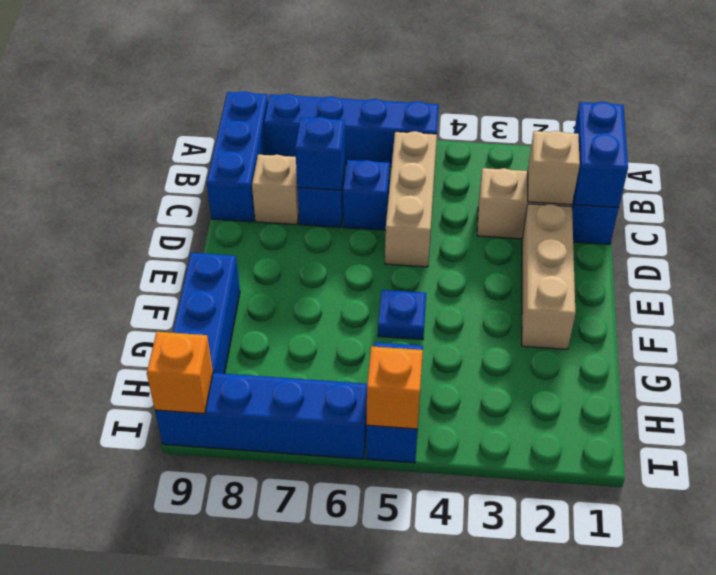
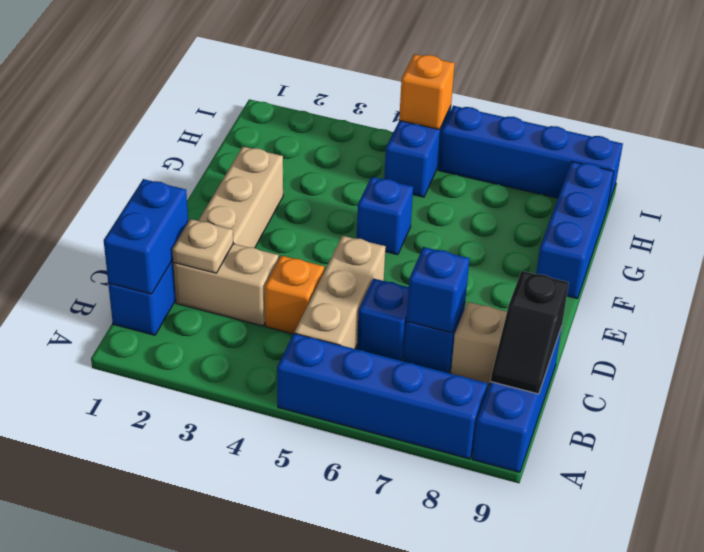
none -> black 1x2 slope [491,271,569,394]
tan 1x1 brick [528,131,580,205] -> tan 1x1 plate [172,219,233,273]
blue 1x1 plate [378,290,426,340] -> blue 1x1 brick [357,177,413,255]
orange 1x1 brick [147,332,213,414] -> orange 1x1 brick moved to [265,256,324,334]

